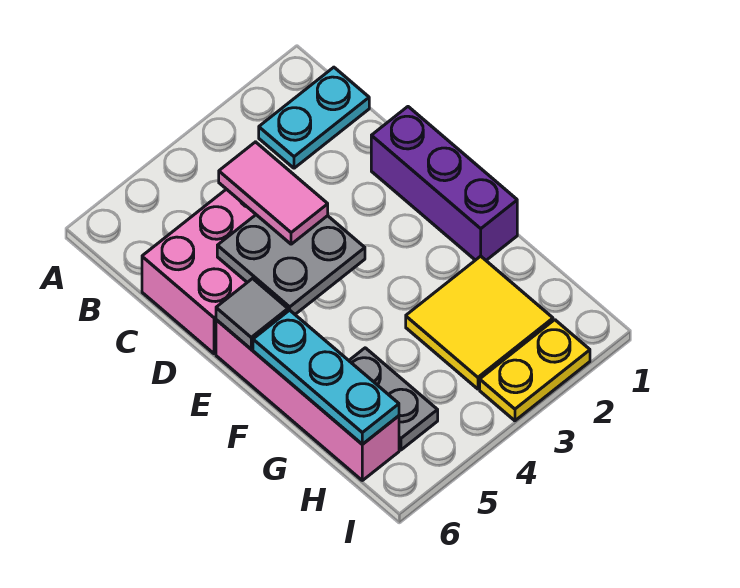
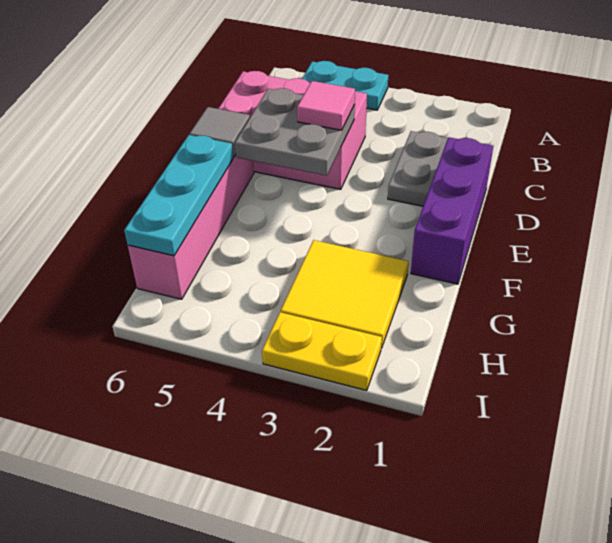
cyan 1x2 plate [259,67,369,168] -> cyan 1x2 plate moved to [302,61,388,110]
pink 1x2 tile [219,142,328,244] -> pink 1x1 tile [297,81,355,130]
grey 1x2 plate [349,348,438,450] -> grey 1x2 plate moved to [388,131,448,206]

